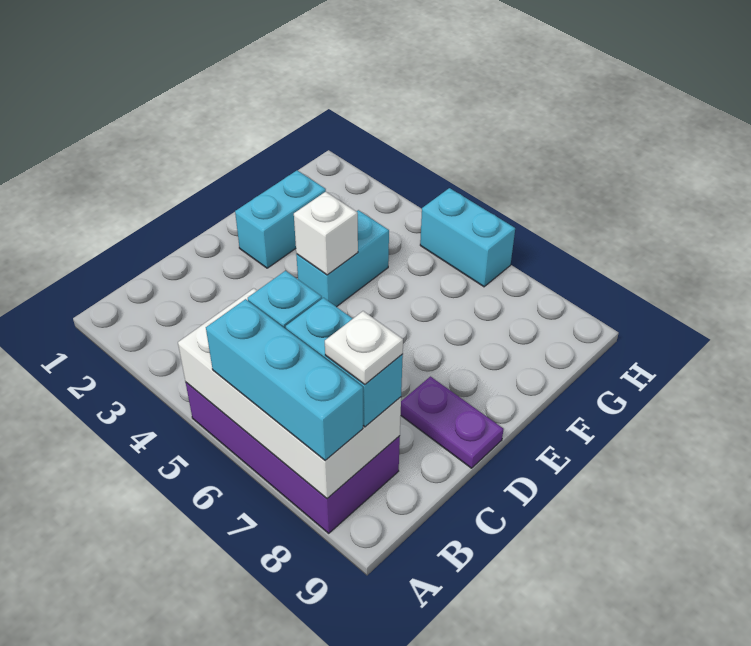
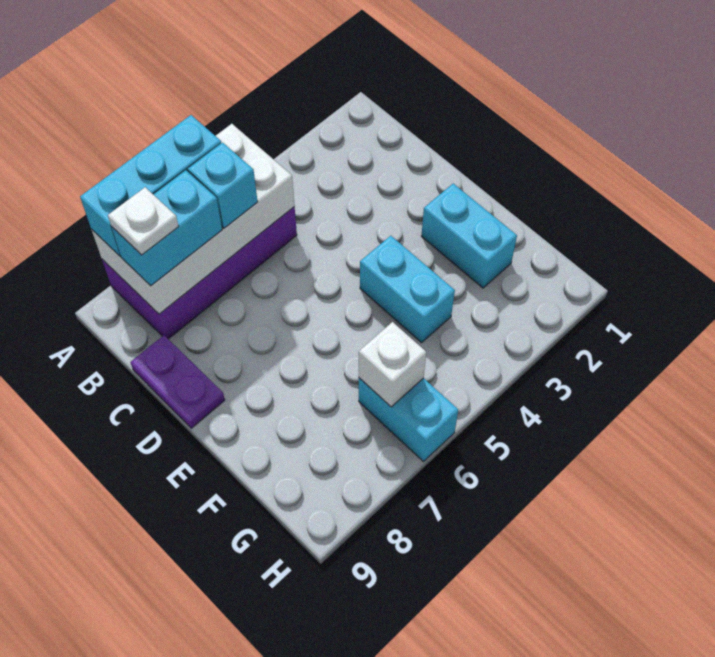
purple 1x2 plate [401,377,504,468] -> purple 1x2 plate turned to [131,335,225,428]
white 1x1 brick [294,192,358,275] -> white 1x1 brick moved to [359,322,426,407]
cyan 1x2 brick [420,188,515,287] -> cyan 1x2 brick turned to [359,378,458,461]

